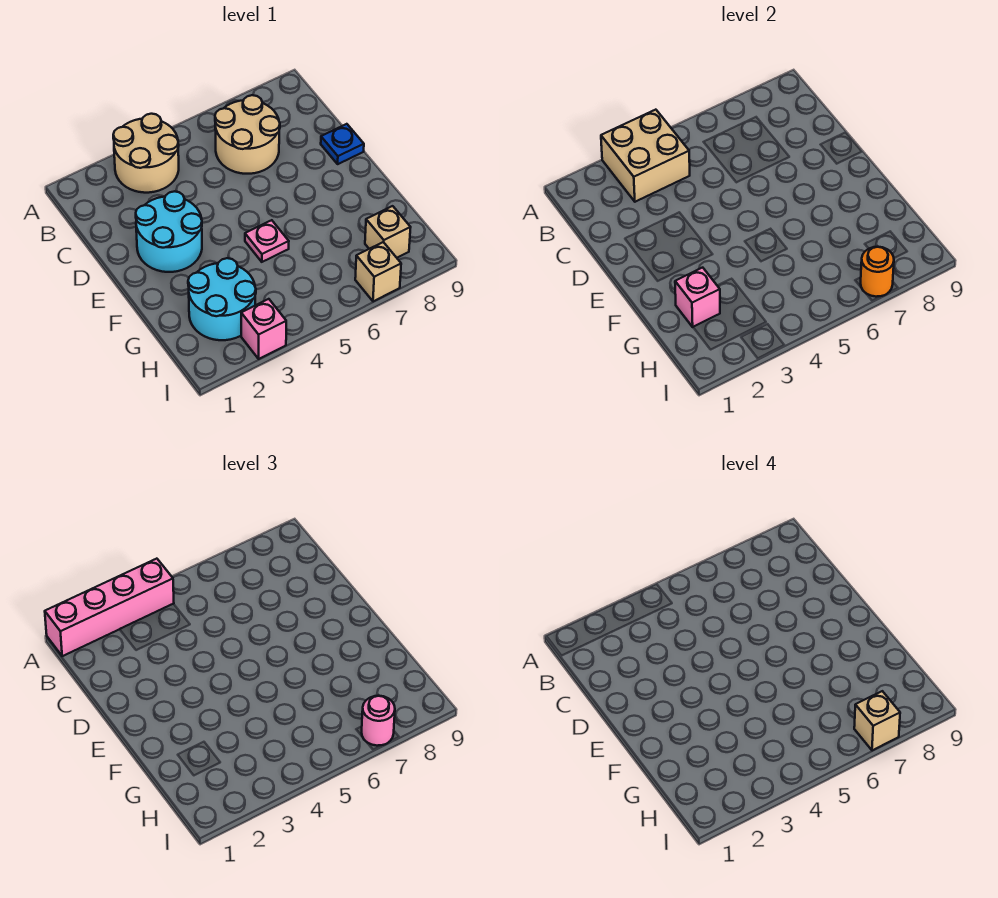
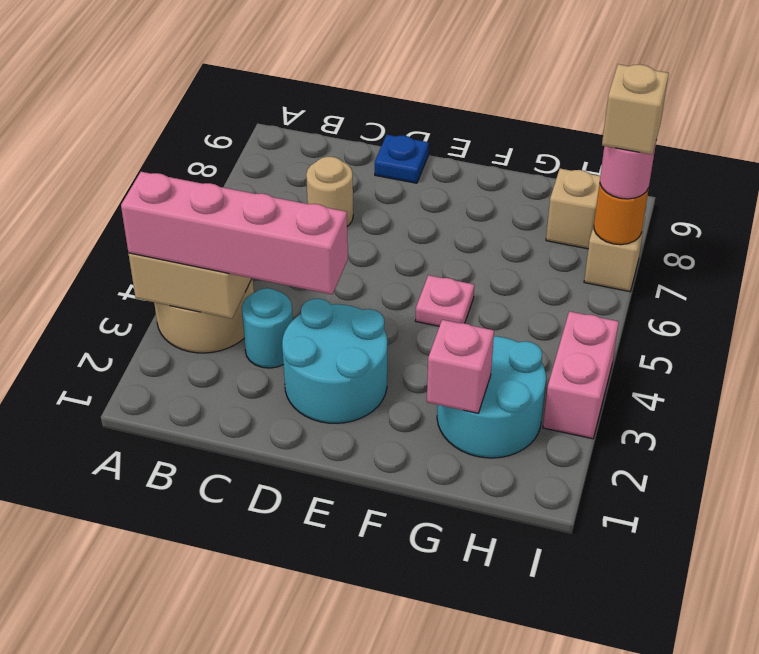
pink 1x4 brick [45,559,174,656] -> pink 1x4 brick turned to [121,172,348,294]
tan 2x2 round brick [215,95,280,174] -> tan 1x1 round brick [306,157,353,226]
none -> cyan 1x1 round brick [242,288,293,368]
pink 1x1 brick [241,299,286,359] -> pink 1x2 brick [543,311,619,439]

